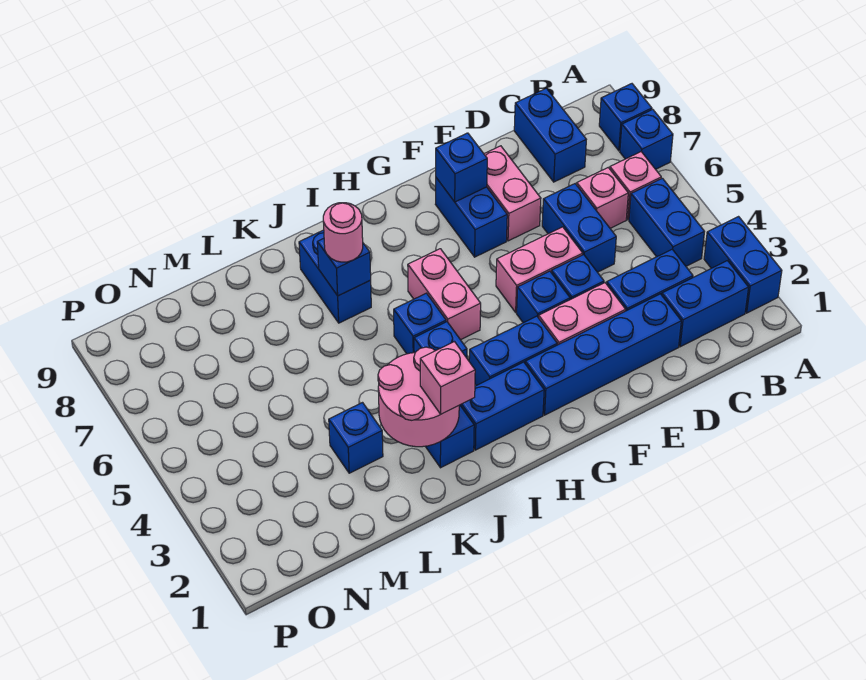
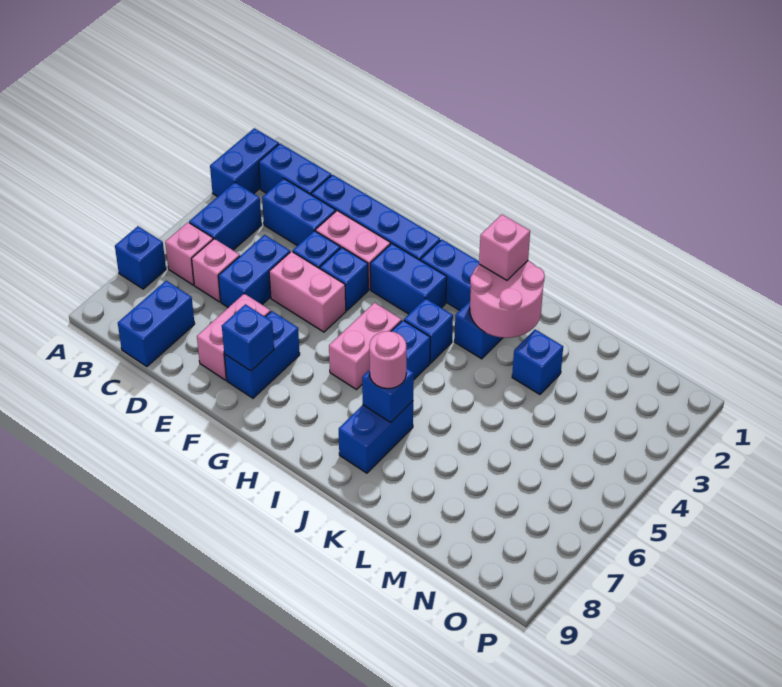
blue 1x1 brick [599,84,652,151] -> none

